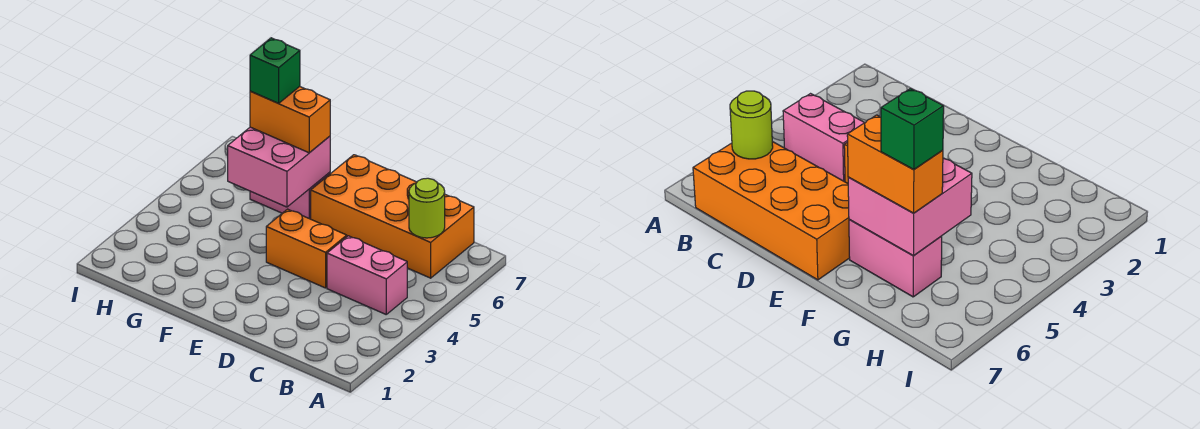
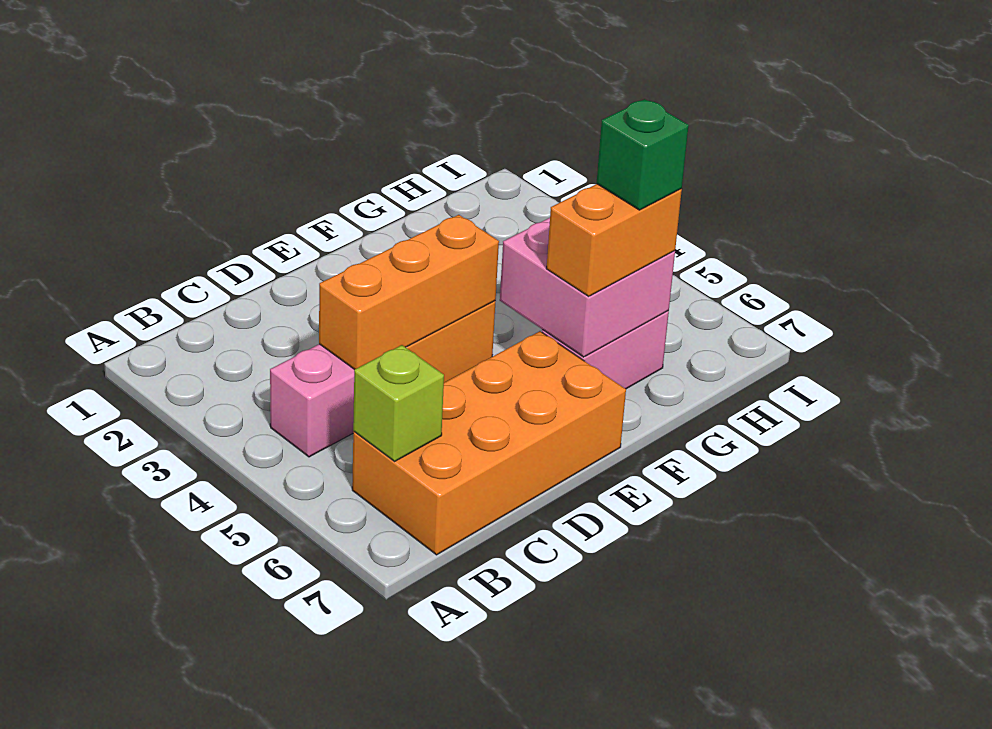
lime 1x1 round brick [409,178,445,238] -> lime 1x1 brick [353,345,444,461]
none -> orange 1x3 brick [319,215,499,370]

